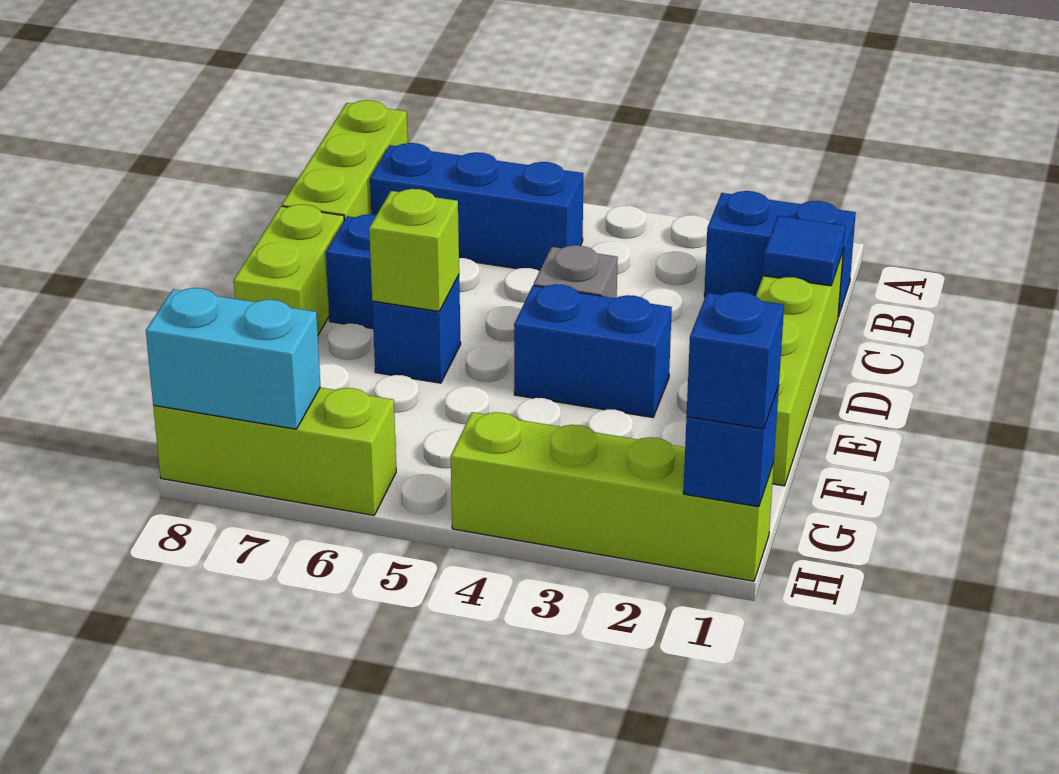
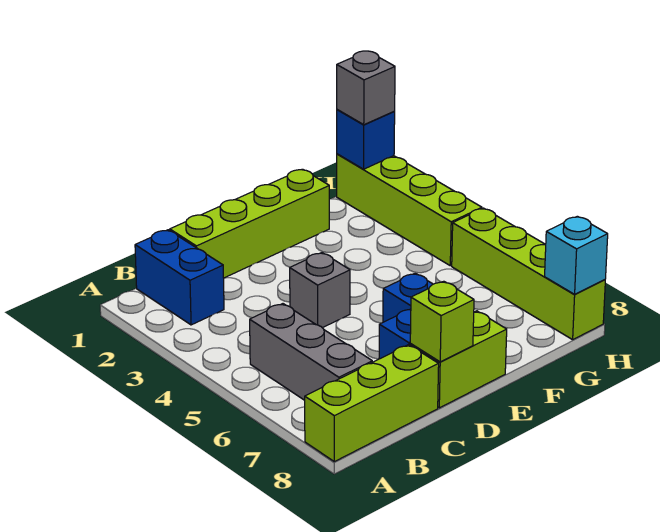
blue 1x3 brick [370,143,583,271] -> grey 1x3 brick [250,304,372,400]
blue 1x1 tile [763,216,845,286] -> none
blue 1x2 brick [514,284,672,417] -> none
lime 1x1 brick [369,189,459,311] -> lime 1x1 brick moved to [410,281,474,362]
blue 1x1 brick [687,292,784,429] -> grey 1x1 brick [337,51,395,125]
lime 1x3 brick [153,387,396,515] -> lime 1x4 brick [452,208,605,340]
cyan 1x2 brick [146,288,320,429] -> cyan 1x1 brick [545,216,608,294]

